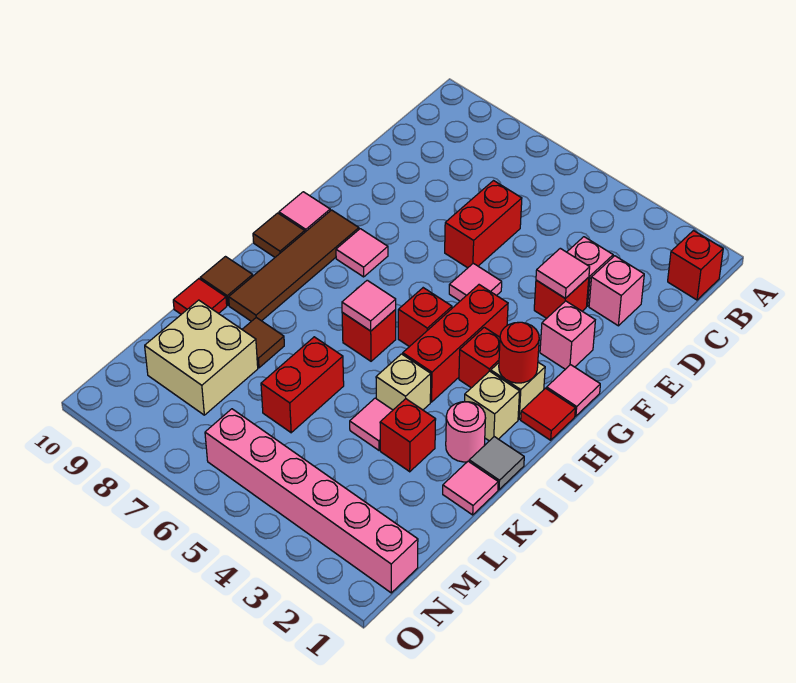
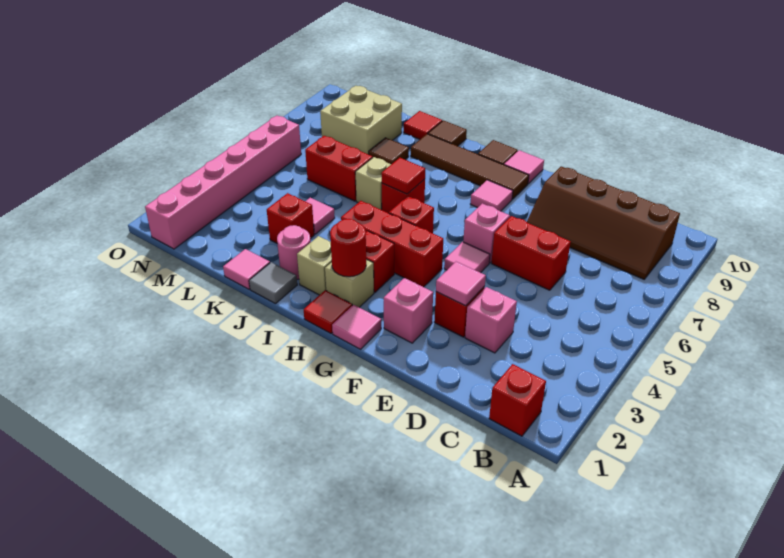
none -> brown 2x4 slope [527,166,680,279]
pink 1x1 brick [589,256,644,326] -> pink 1x1 brick moved to [463,203,510,263]
pink 1x1 tile [342,280,396,331] -> red 1x1 tile [381,158,425,194]
tan 1x1 brick [376,354,431,410] -> tan 1x1 brick moved to [355,157,391,210]

